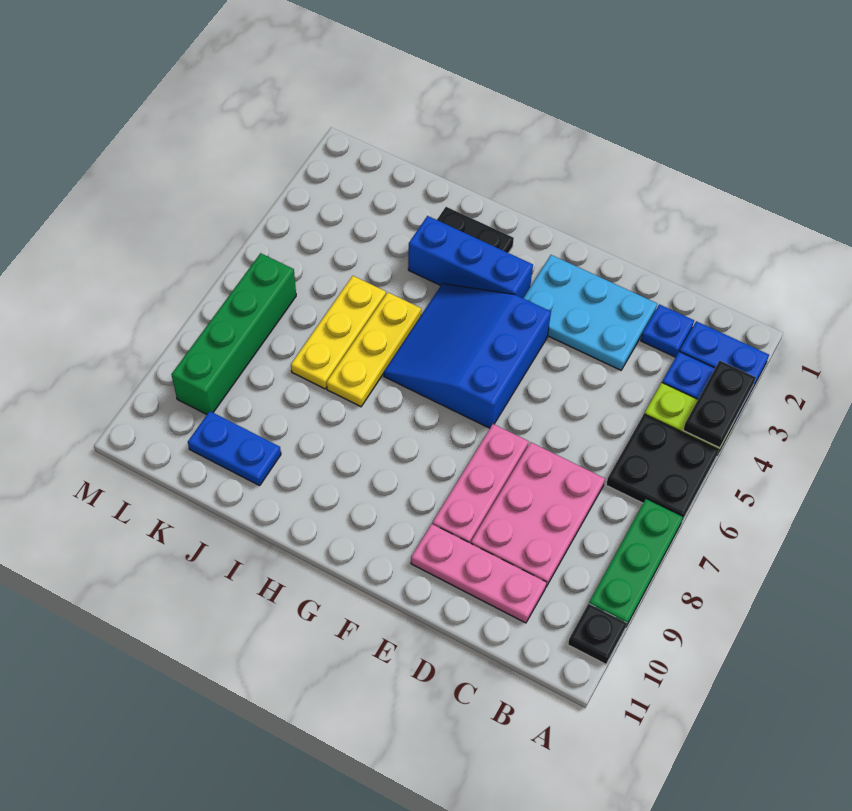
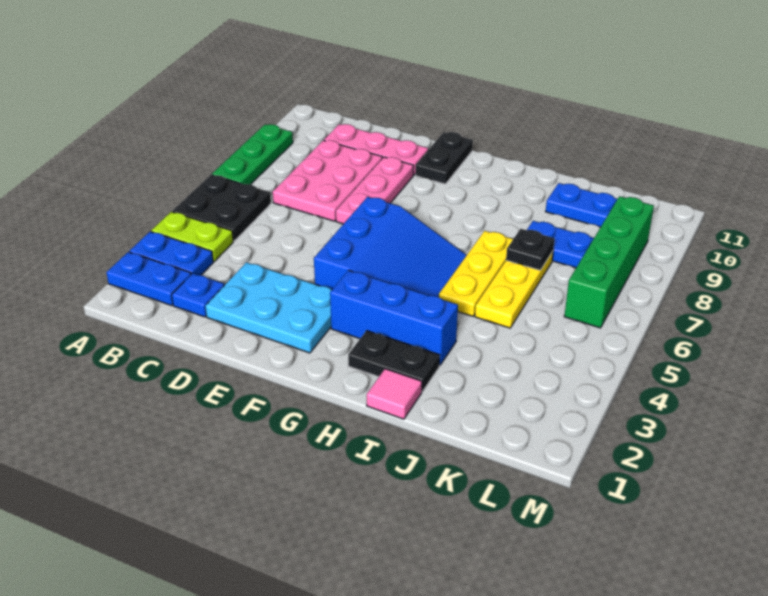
black 1x2 plate [683,361,756,448] -> black 1x2 plate moved to [416,132,473,184]
black 1x1 plate [568,604,627,664] -> black 1x1 plate moved to [506,229,555,270]
none -> pink 1x1 tile [367,369,422,419]
none -> blue 1x2 plate [527,221,594,268]

